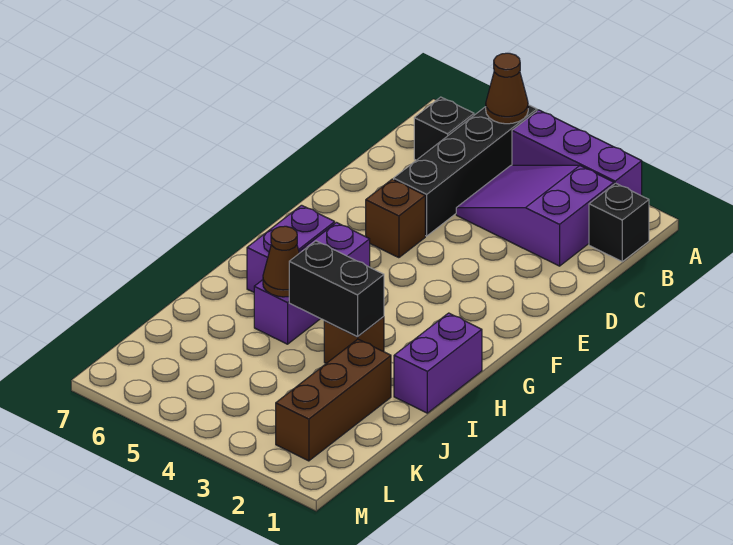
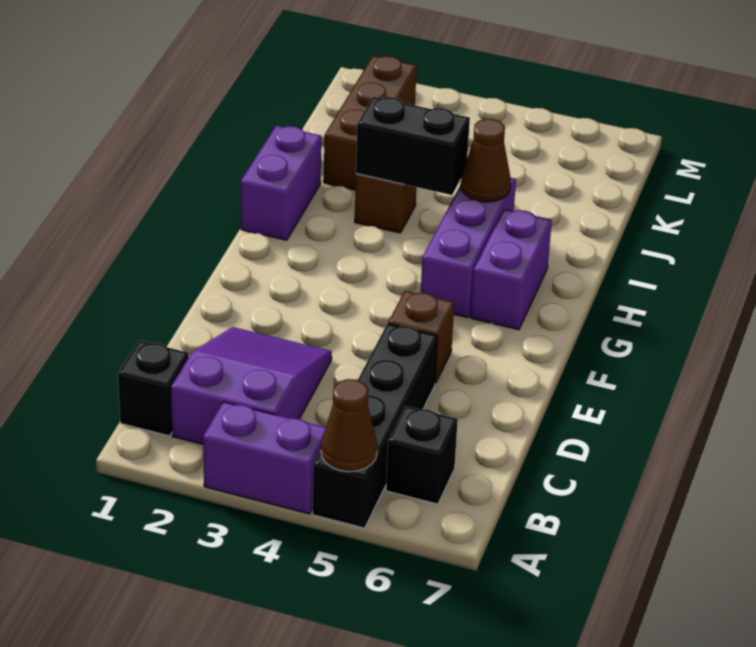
purple 1x3 brick [512,110,642,196] -> purple 1x2 brick [203,402,326,514]
purple 2x3 slope [456,165,614,266] -> purple 2x3 slope turned to [171,327,332,444]

